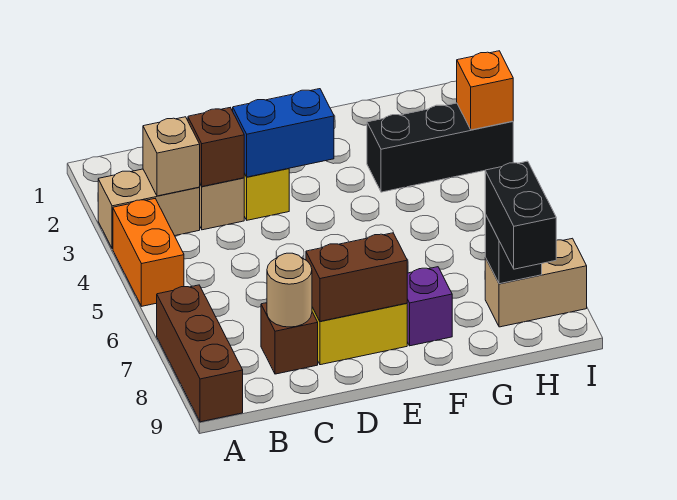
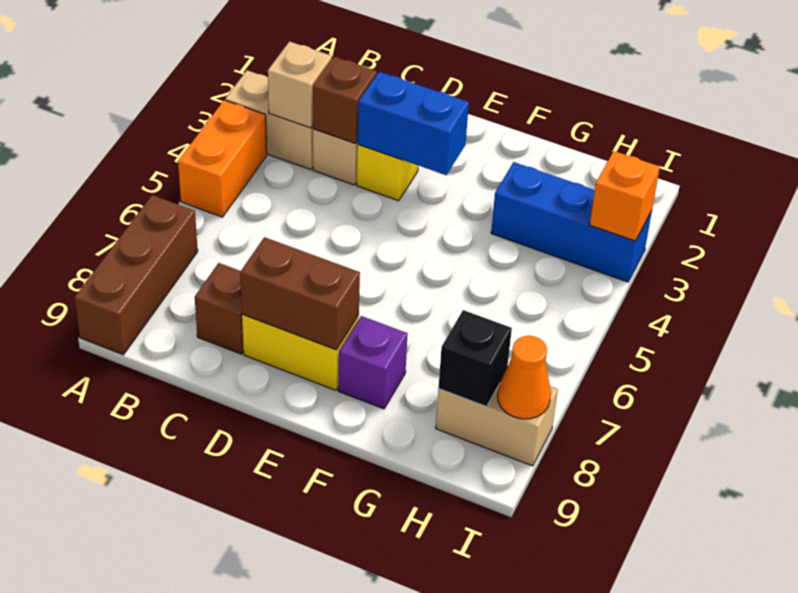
tan 1x1 round brick [267,253,312,327] -> none
black 1x3 brick [367,103,513,192] -> blue 1x3 brick [491,162,652,282]
black 1x2 brick [485,161,556,269] -> none
none -> orange 1x1 cone [498,336,551,419]

